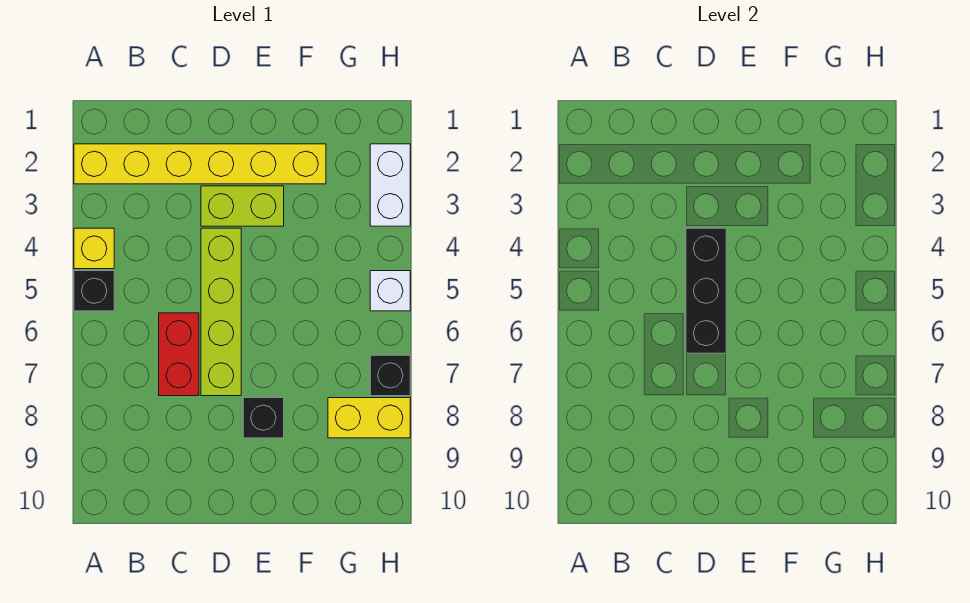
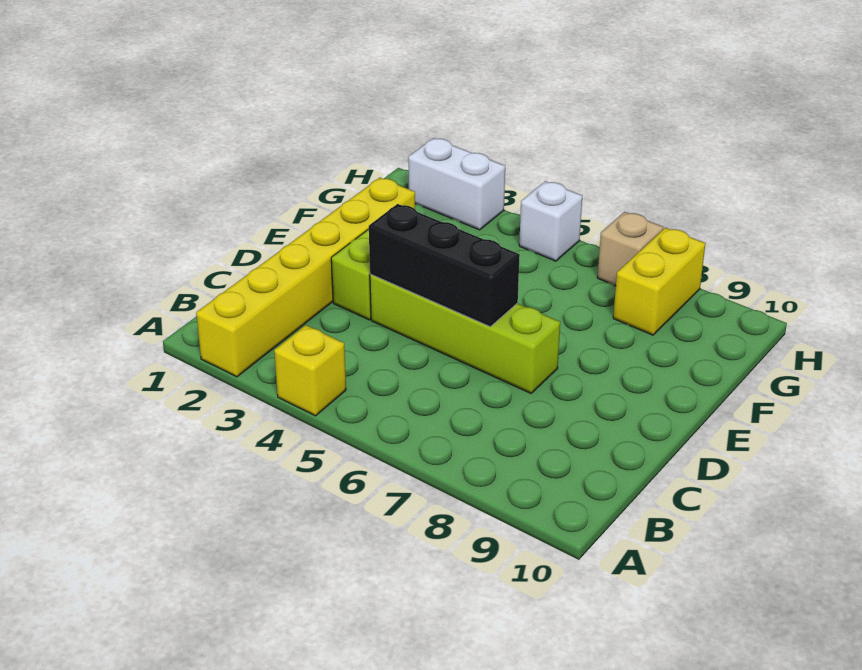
black 1x1 brick [74,271,114,311] -> none
red 1x2 brick [159,313,199,396] -> none
black 1x1 brick [243,398,284,438] -> none
black 1x1 brick [370,355,410,396] -> tan 1x1 brick [597,212,663,286]

